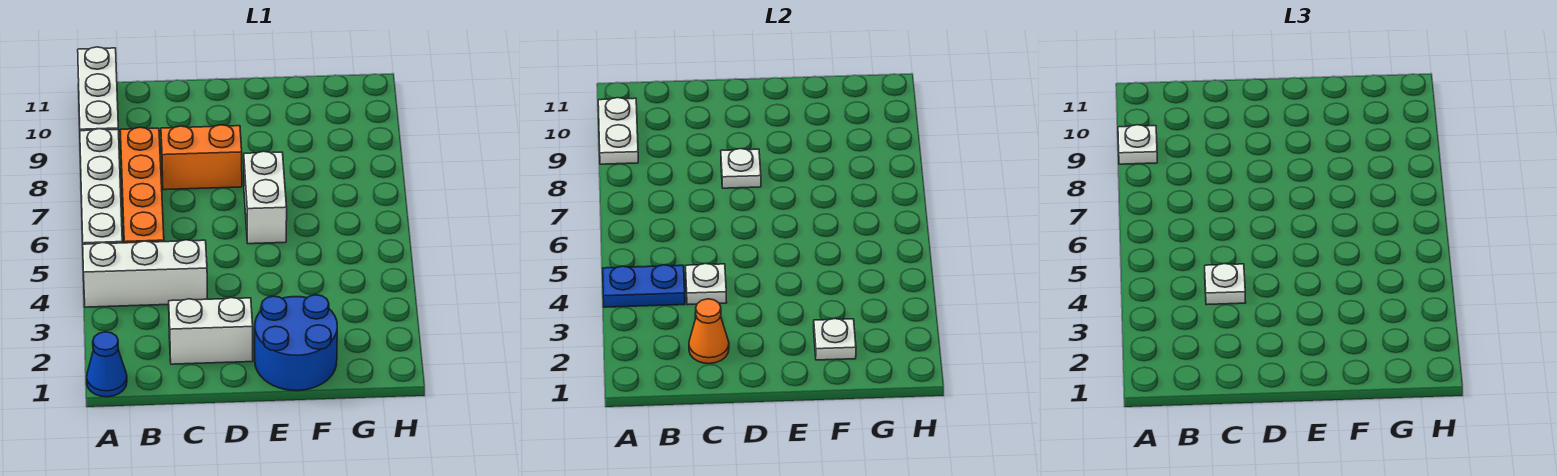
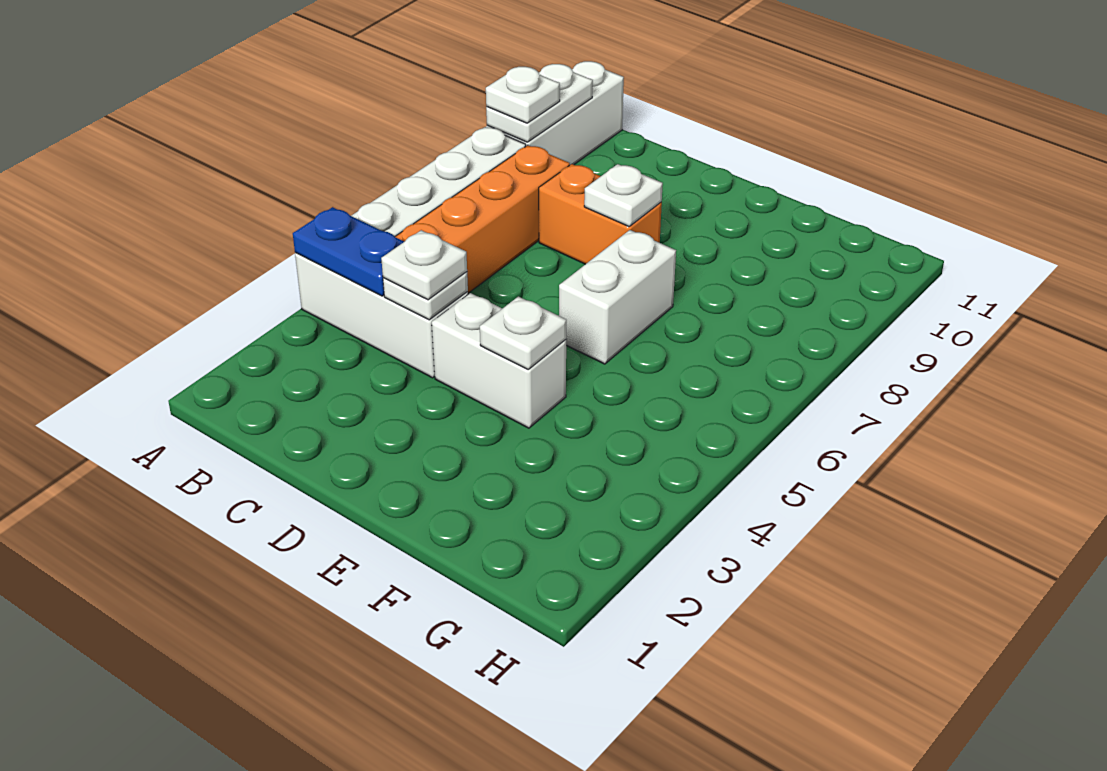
blue 1x1 cone [87,332,127,397] -> none
white 1x2 brick [169,298,253,364] -> white 1x2 brick moved to [432,293,566,428]
orange 1x1 cone [689,299,729,364] -> none
blue 2x2 round brick [255,295,337,391] -> none
white 1x1 plate [814,319,856,360] -> white 1x1 plate moved to [480,297,566,369]

